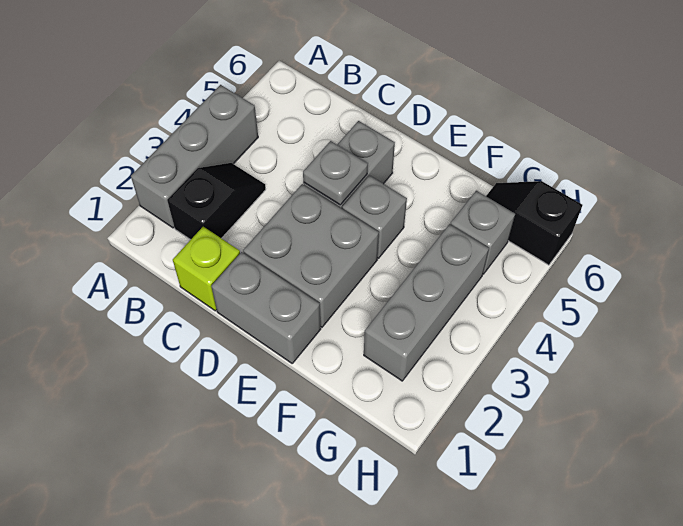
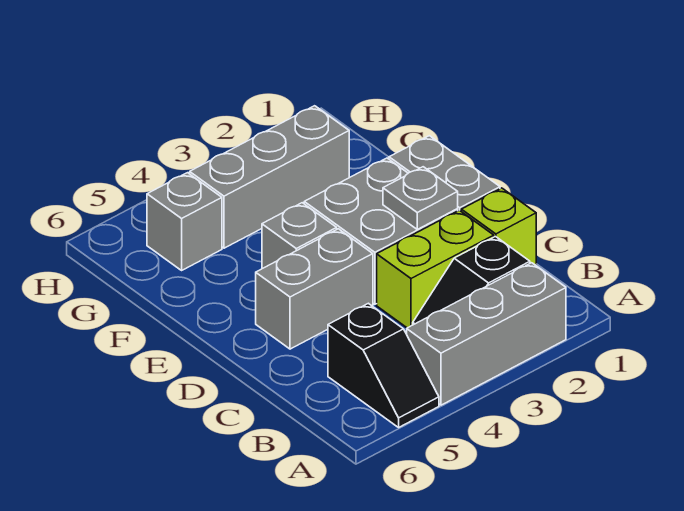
none -> lime 1x2 brick [377,210,494,328]
grey 1x1 plate [303,141,368,205] -> grey 1x1 plate moved to [383,167,458,229]
black 1x2 slope [486,181,582,265] -> black 1x2 slope moved to [328,303,439,427]

